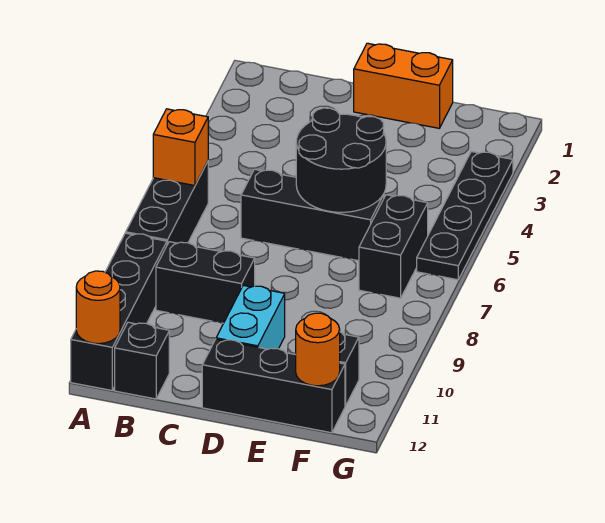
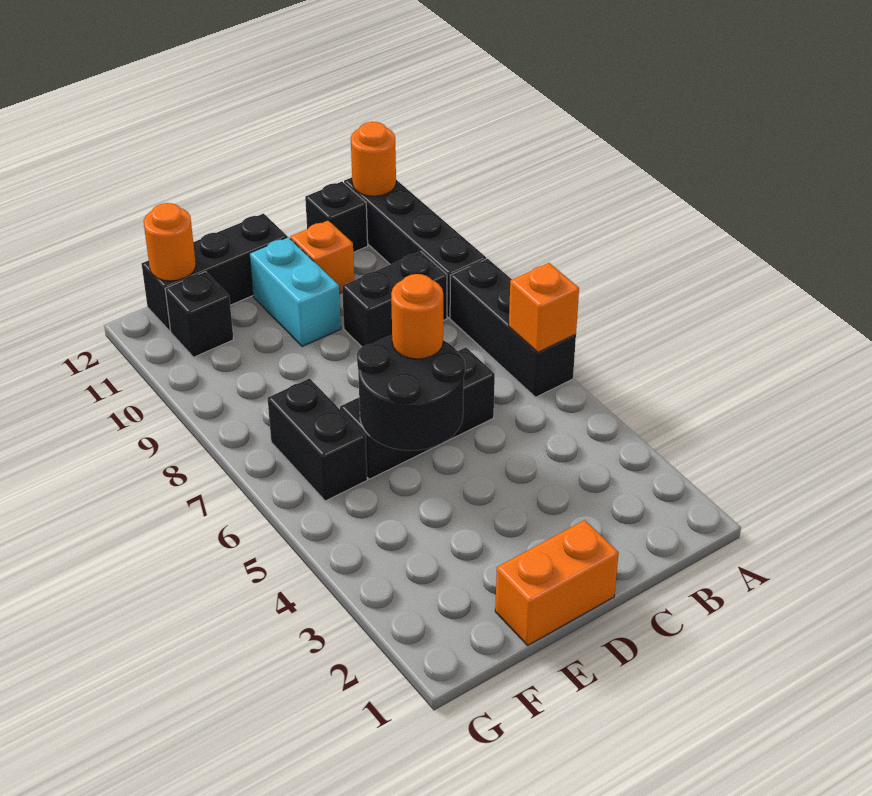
none -> orange 1x1 brick [290,220,354,293]
none -> orange 1x1 round brick [391,274,443,359]
black 1x4 plate [417,152,513,280] -> none

